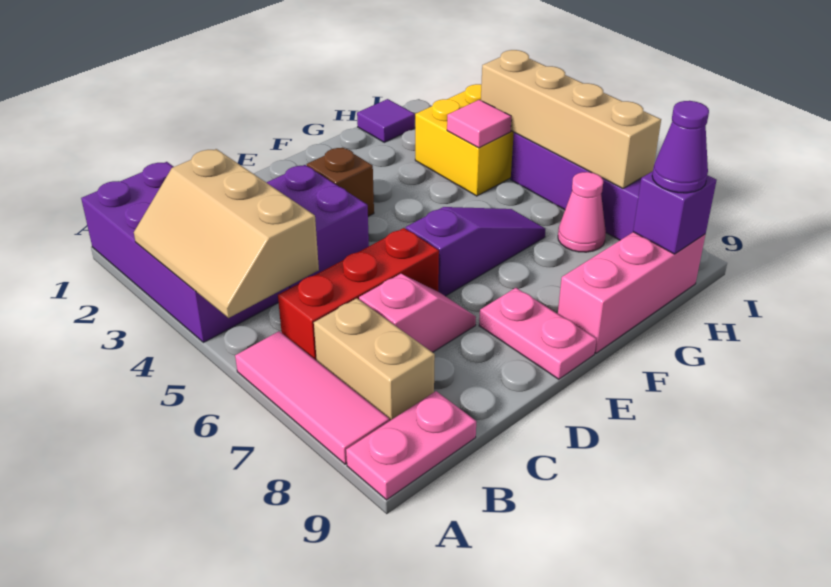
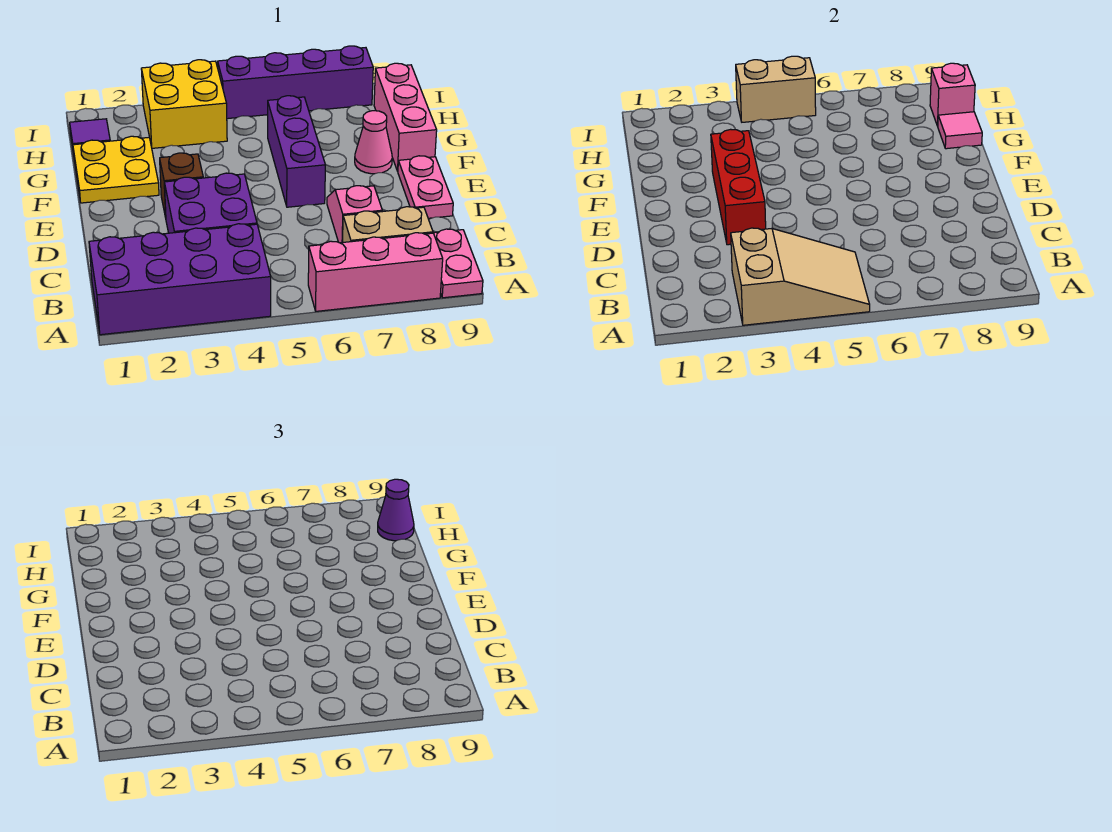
tan 2x3 slope [134,149,319,318] -> tan 2x3 slope turned to [731,228,870,325]
pink 1x3 tile [235,331,389,464] -> pink 1x3 brick [308,233,443,311]
red 1x3 brick [278,228,439,361] -> red 1x3 brick moved to [711,129,766,245]
purple 1x3 slope [406,207,545,296] -> purple 1x3 brick [268,96,325,207]
pink 1x2 plate [479,288,597,379] -> pink 1x2 plate turned to [398,156,453,218]
none -> yellow 2x2 plate [73,136,159,203]
pink 1x1 tile [447,100,511,148] -> pink 1x1 tile moved to [938,112,982,149]
pink 1x1 cone [558,172,606,252] -> pink 1x1 cone moved to [355,111,392,174]
purple 1x1 brick [633,171,717,254] -> pink 1x1 brick [930,63,975,126]
tan 1x4 brick [481,50,661,189] -> tan 1x2 brick [736,56,816,122]

